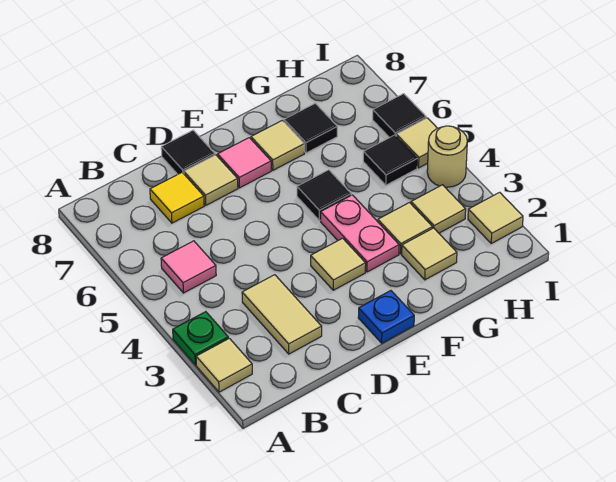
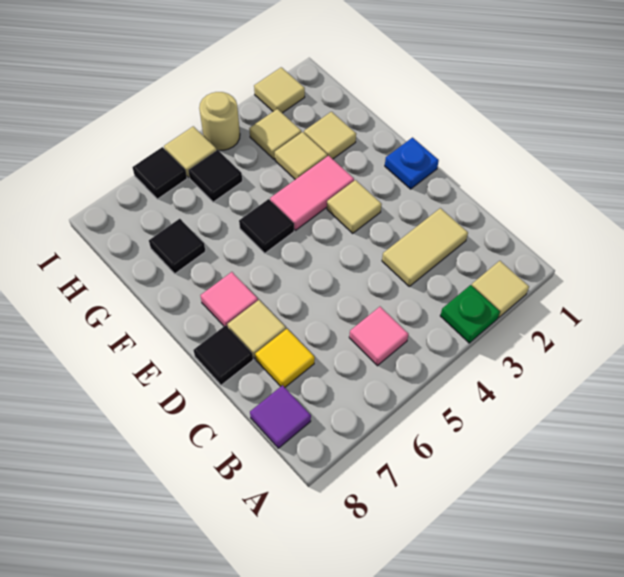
none -> purple 1x1 tile [250,385,311,448]
pink 1x2 plate [321,195,399,272] -> pink 1x2 tile [270,156,354,230]
tan 1x1 tile [251,120,304,170] -> none

